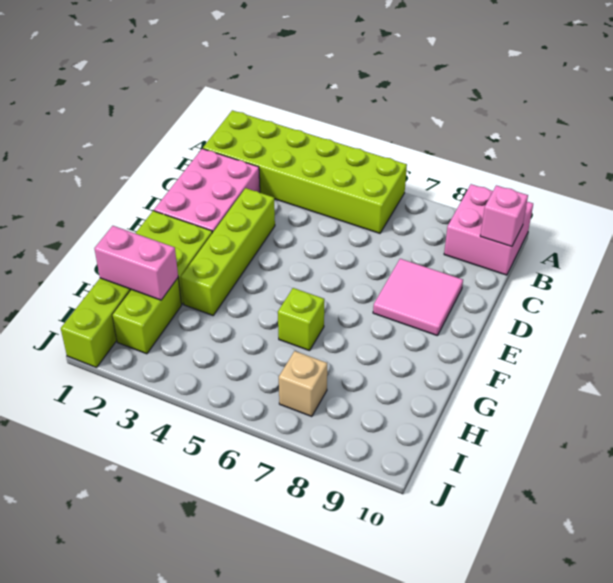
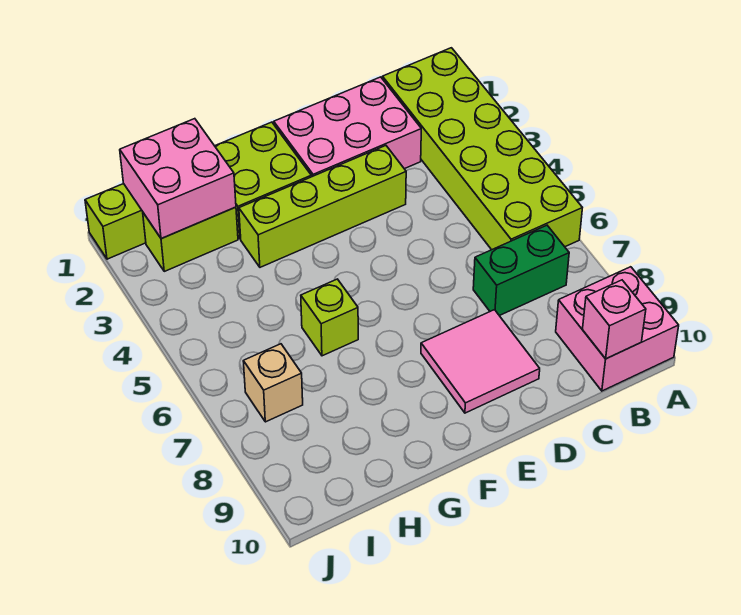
none -> green 1x2 brick [473,225,569,316]
pink 1x2 brick [94,226,178,300] -> pink 2x2 brick [120,119,236,238]

